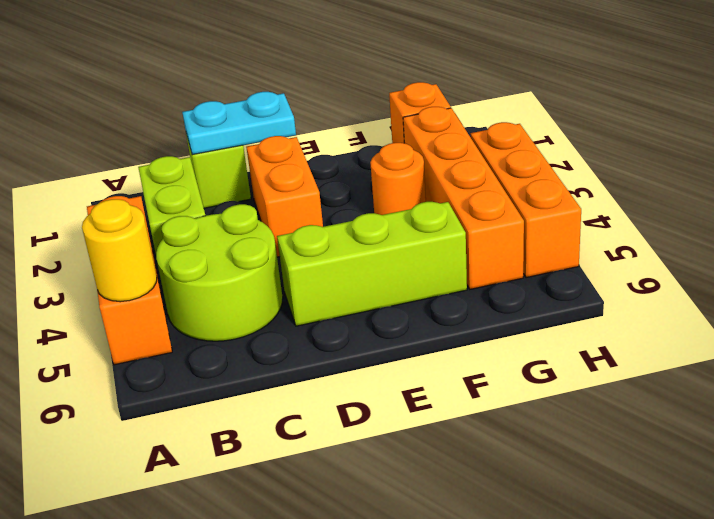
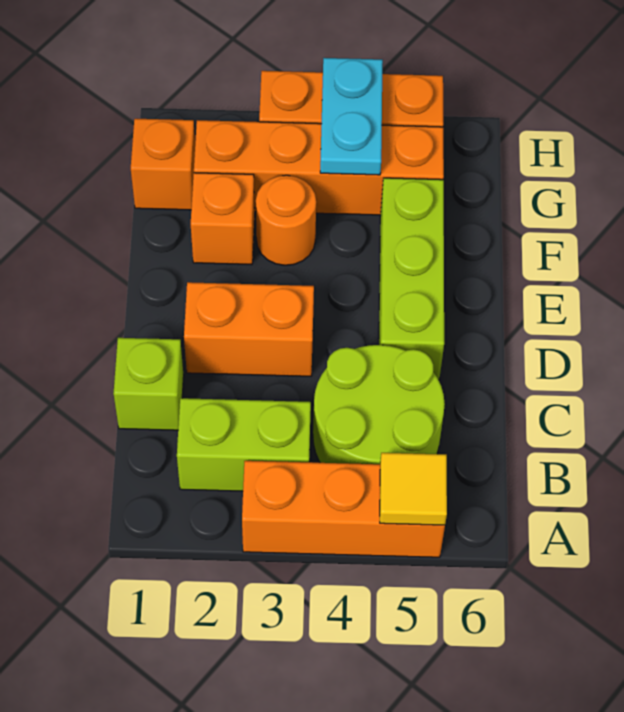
yellow 1x1 round brick [82,199,157,302] -> yellow 1x1 tile [380,453,447,525]
cyan 1x2 plate [182,92,296,155] -> cyan 1x2 plate moved to [320,58,383,175]
none -> orange 1x1 brick [191,173,255,265]

